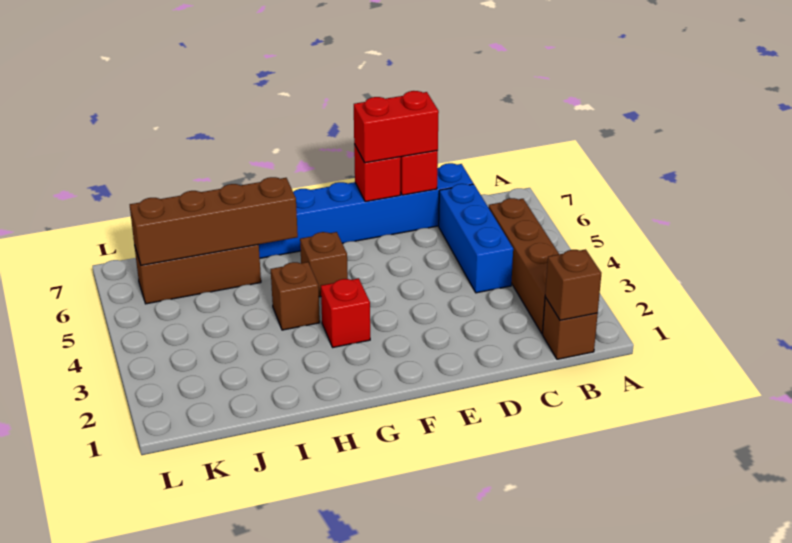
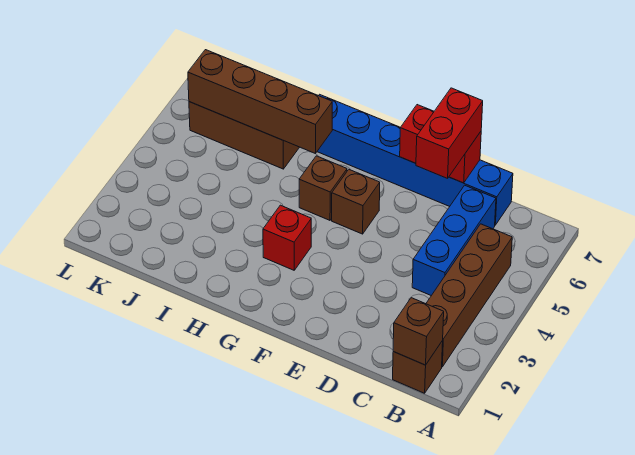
red 1x2 brick [354,91,439,163] -> red 1x2 brick turned to [416,88,483,178]
brown 1x1 brick [271,262,320,330] -> brown 1x1 brick moved to [332,170,380,234]

